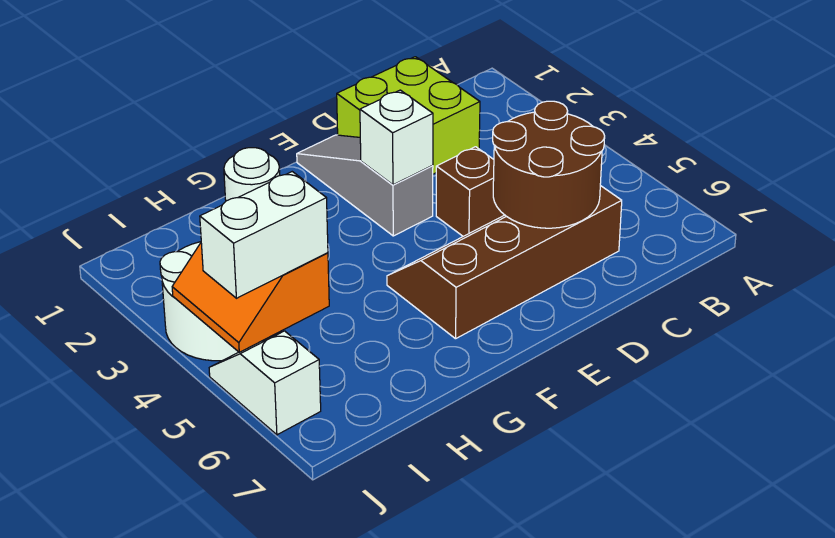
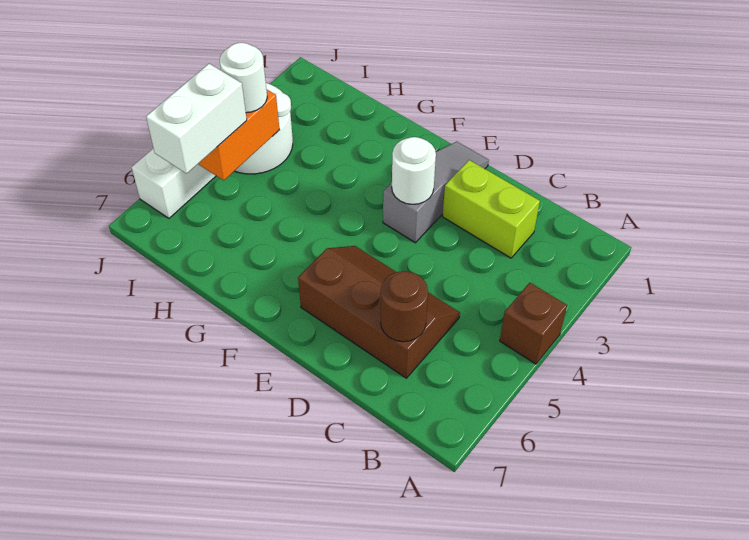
lime 2x2 brick [337,57,480,174] -> lime 1x2 brick [442,160,540,258]
brown 2x4 slope [387,185,622,339] -> brown 2x3 slope [298,246,460,378]
brown 2x2 round brick [493,101,605,228] -> brown 1x1 round brick [381,271,428,342]
brown 1x1 brick [436,147,504,236] -> brown 1x1 brick moved to [500,283,567,364]
white 1x1 brick [360,90,433,185] -> white 1x1 round brick [392,137,436,204]
white 1x2 brick [200,172,328,298] -> white 1x2 brick turned to [146,64,247,174]

